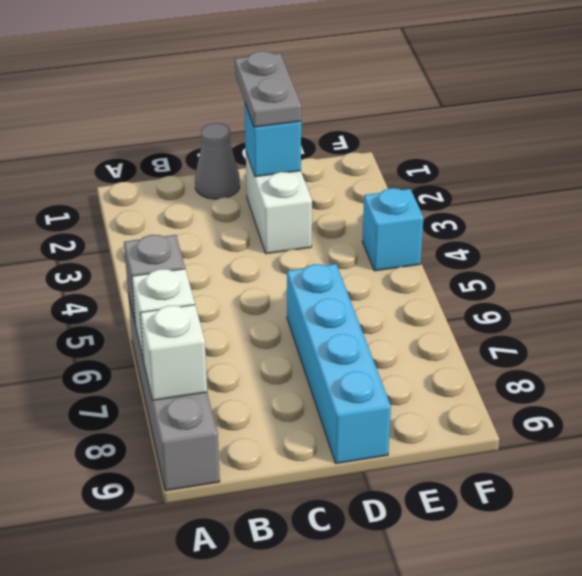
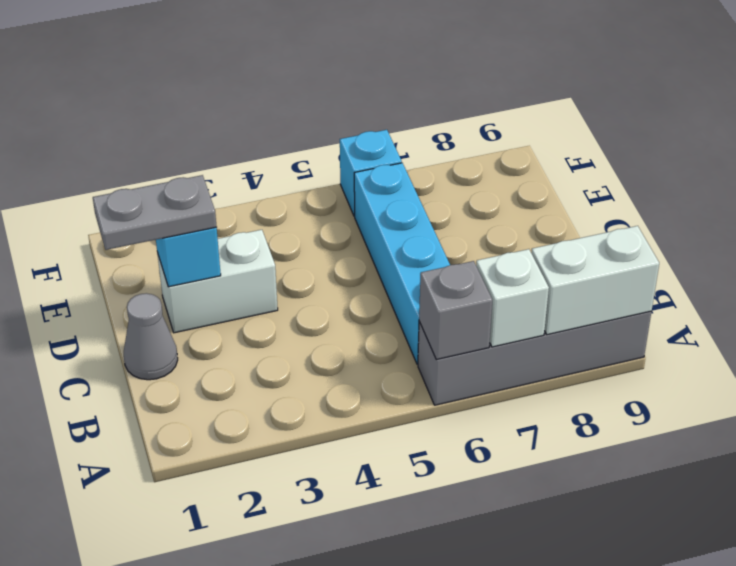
white 1x1 brick [140,305,207,400] -> white 1x2 brick [531,226,659,335]
cyan 1x4 brick [287,264,391,464] -> cyan 1x4 brick turned to [354,163,450,364]
cyan 1x1 brick [362,188,423,271] -> cyan 1x1 brick moved to [340,130,402,216]

